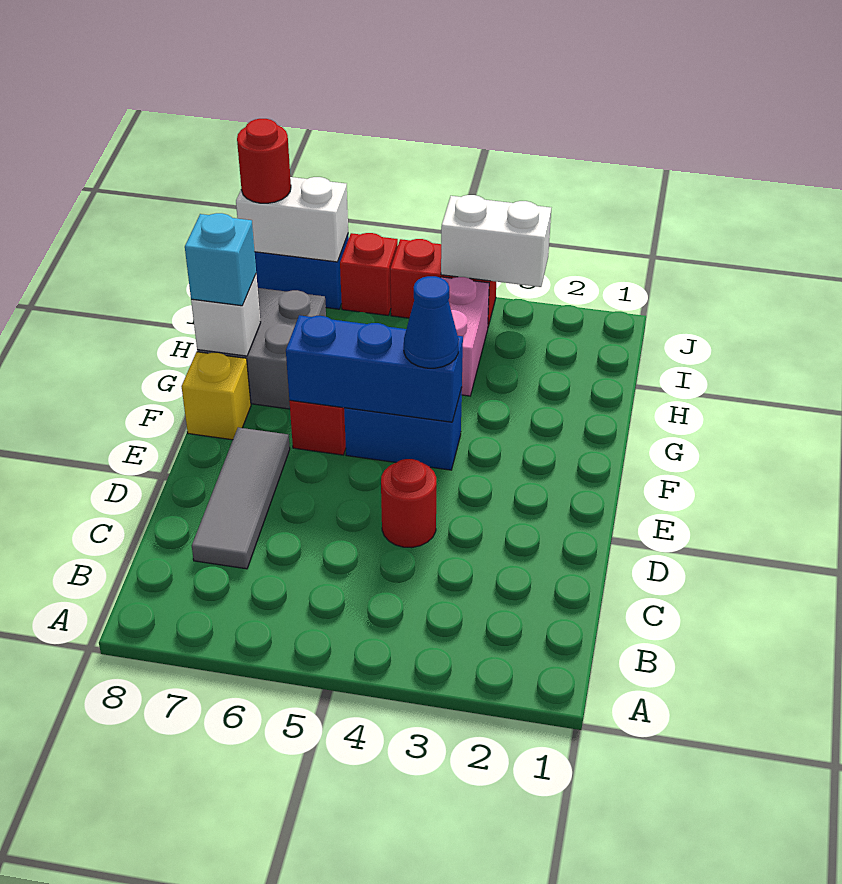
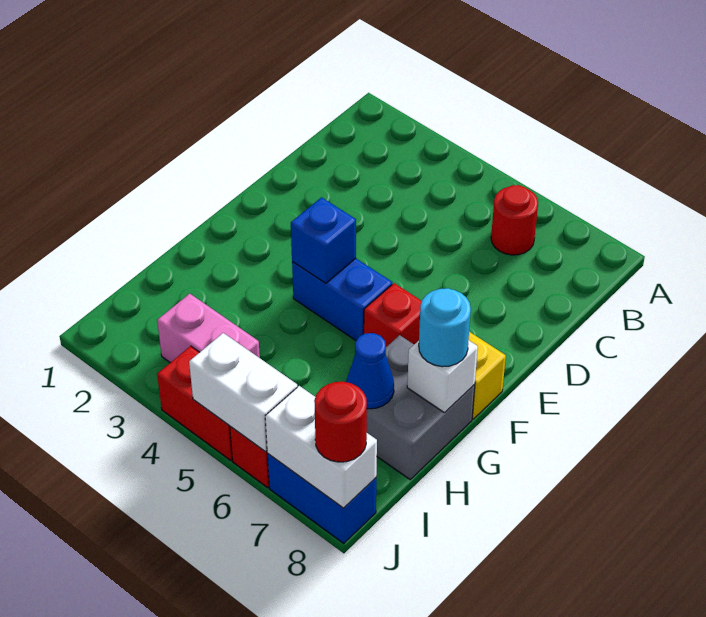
grey 1x3 tile [192,428,290,569] -> none
red 1x1 round brick [381,459,436,548] -> red 1x1 round brick moved to [491,185,538,255]
blue 1x3 brick [286,315,463,422] -> blue 1x1 brick [291,197,356,283]
blue 1x1 cone [404,276,459,368] -> blue 1x1 cone moved to [346,333,394,409]
cyan 1x1 brick [185,213,256,306] -> cyan 1x1 round brick [419,288,471,367]
pink 1x2 brick [440,277,489,396] -> pink 1x2 brick turned to [157,294,260,363]
white 1x2 brick [441,195,551,287] -> white 1x2 brick moved to [189,333,297,452]

